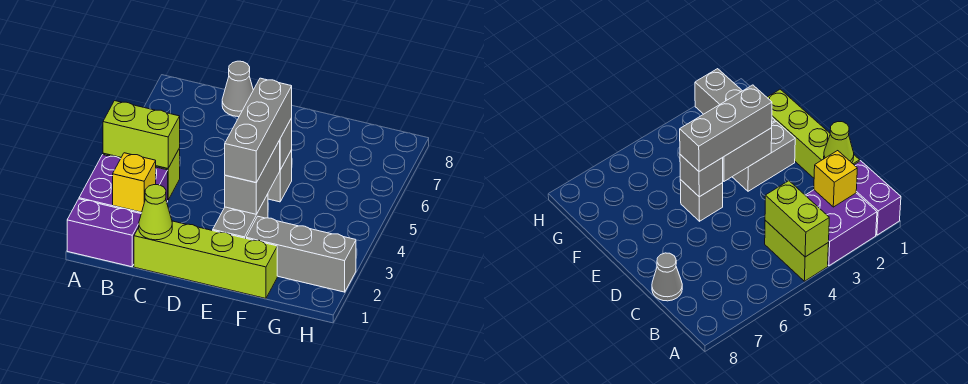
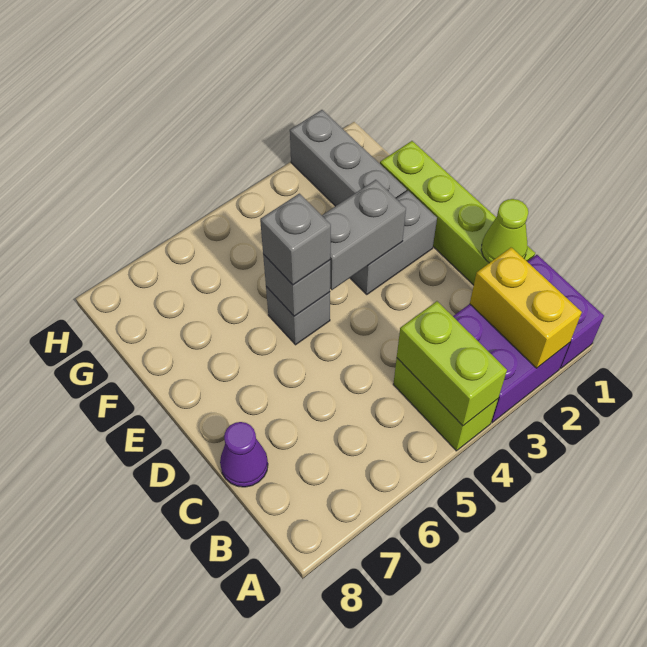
yellow 1x1 brick [113,153,156,212] -> yellow 1x2 brick [470,247,582,368]
grey 1x1 cone [222,61,253,117] -> purple 1x1 cone [220,422,268,487]
grey 1x3 brick [225,78,292,182] -> grey 1x1 brick [260,194,331,285]

